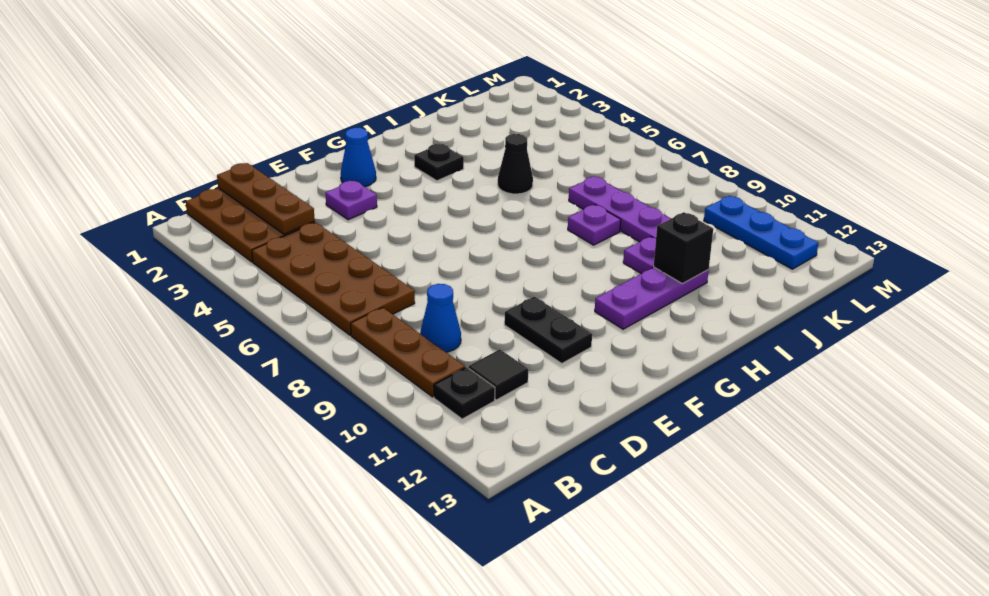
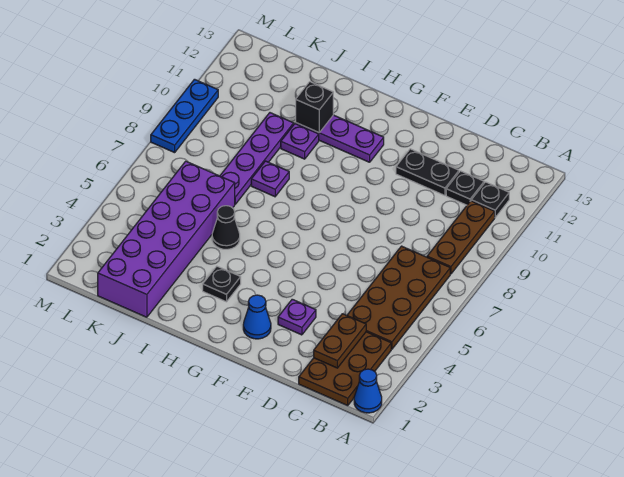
brown 1x3 plate [217,163,315,234] -> brown 1x2 plate [314,314,366,368]
blue 1x1 cone [420,284,461,352] -> blue 1x1 cone moved to [354,369,382,413]
black 1x1 tile [468,349,528,400] -> black 1x1 plate [446,171,484,205]
black 1x2 plate [504,297,592,363] -> black 1x2 plate turned to [396,149,459,195]
none -> purple 2x6 brick [98,161,235,317]
blue 1x3 plate [704,196,818,269] -> blue 1x3 plate moved to [151,79,218,153]

